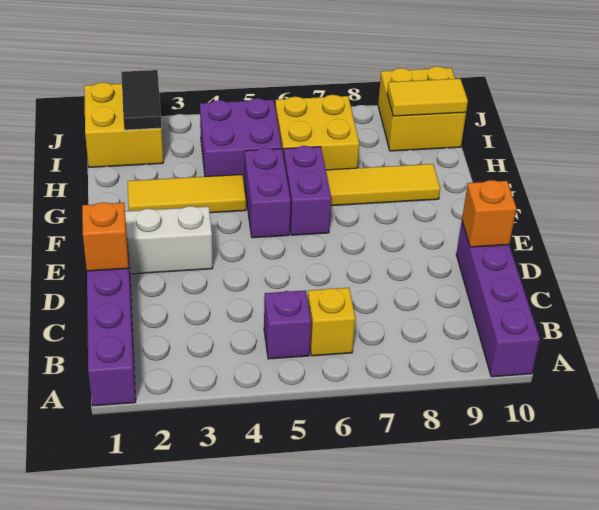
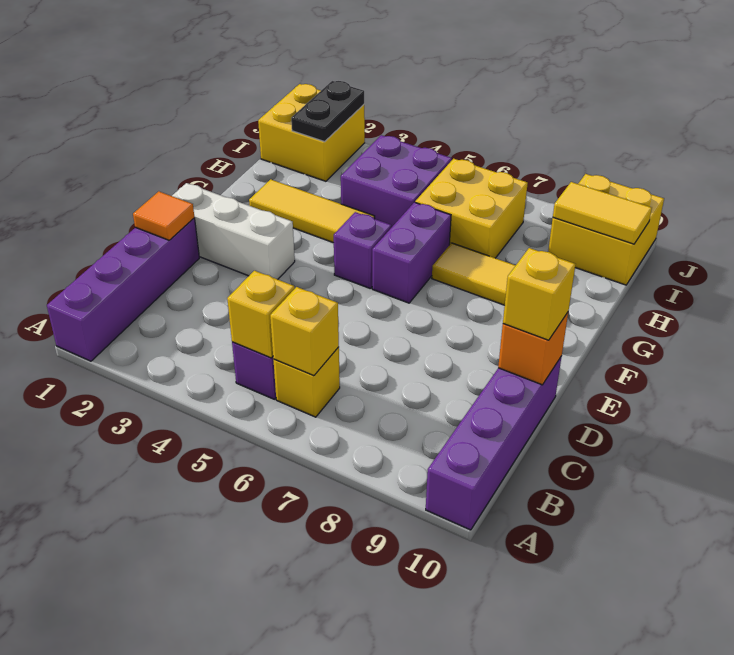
none -> yellow 1x1 brick [227,271,295,358]
none -> yellow 1x1 brick [270,287,339,376]
orange 1x1 brick [82,202,128,271] -> orange 1x1 tile [133,191,194,240]
none -> yellow 1x1 brick [503,248,576,340]
purple 1x2 brick [245,148,291,238] -> purple 1x1 brick [334,212,391,288]
black 1x2 tile [121,70,162,130] -> black 1x2 plate [291,81,364,142]

